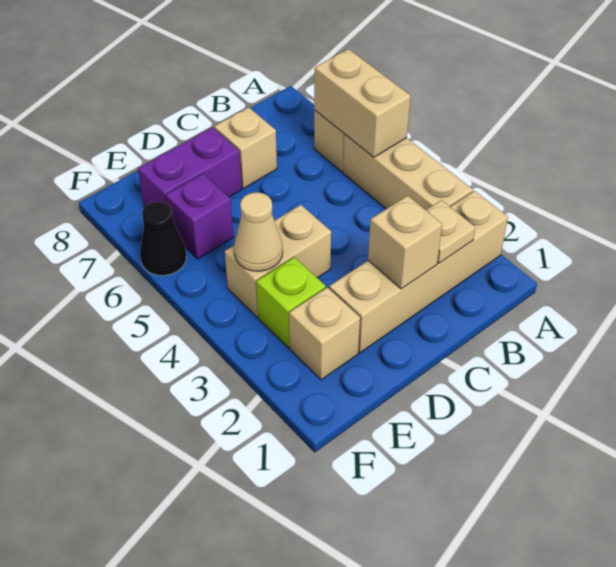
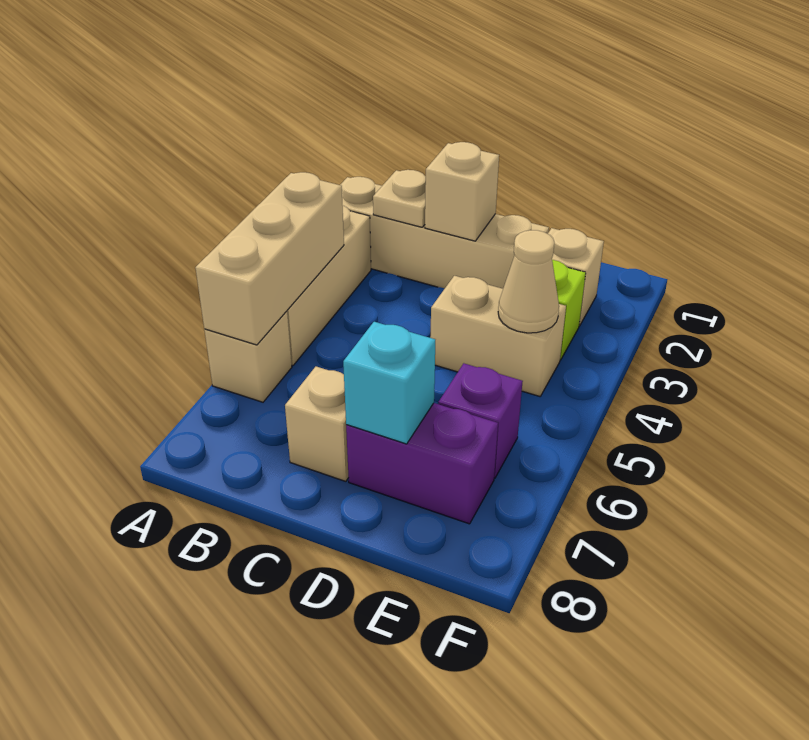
tan 1x2 brick [314,49,411,157] -> tan 1x3 brick [195,172,344,345]
none -> cyan 1x1 brick [343,322,435,444]
black 1x1 cone [140,202,186,276] -> none

